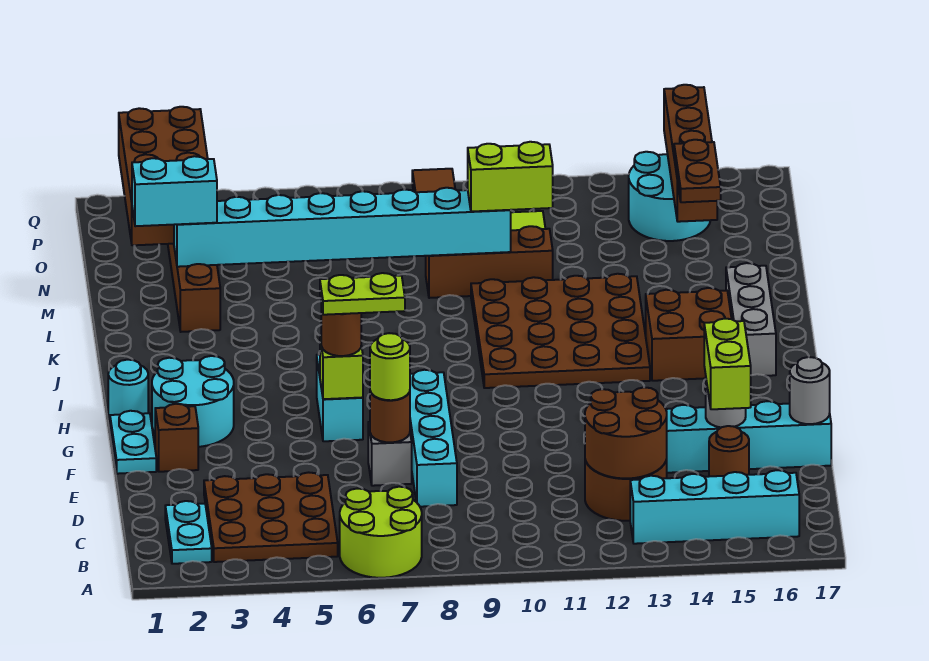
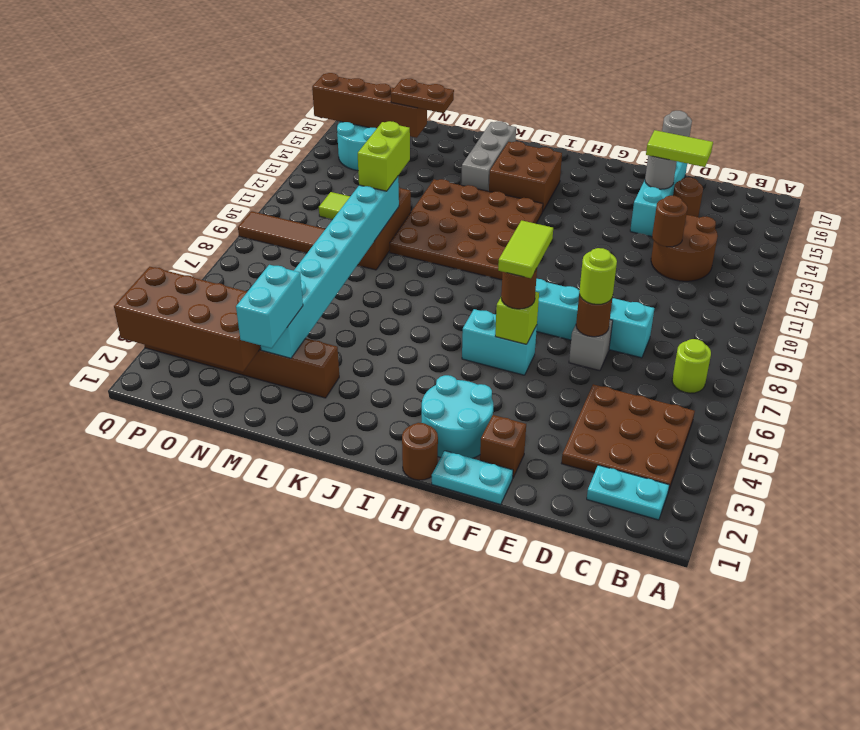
lime 2x2 round brick [340,487,422,578] -> lime 1x1 round brick [672,339,711,393]
cyan 1x4 brick [630,470,799,544] -> none
brown 2x2 round brick [585,387,667,478] -> brown 1x1 round brick [652,196,687,247]
lime 1x2 brick [704,319,751,409] -> lime 1x2 tile [646,130,713,167]
lime 1x2 plate [320,273,405,315] -> lime 1x2 tile [498,220,553,278]
cyan 1x1 round brick [108,360,148,419] -> brown 1x1 round brick [402,423,438,480]
grey 1x3 brick [726,263,776,376] -> grey 1x3 brick turned to [461,122,516,191]

